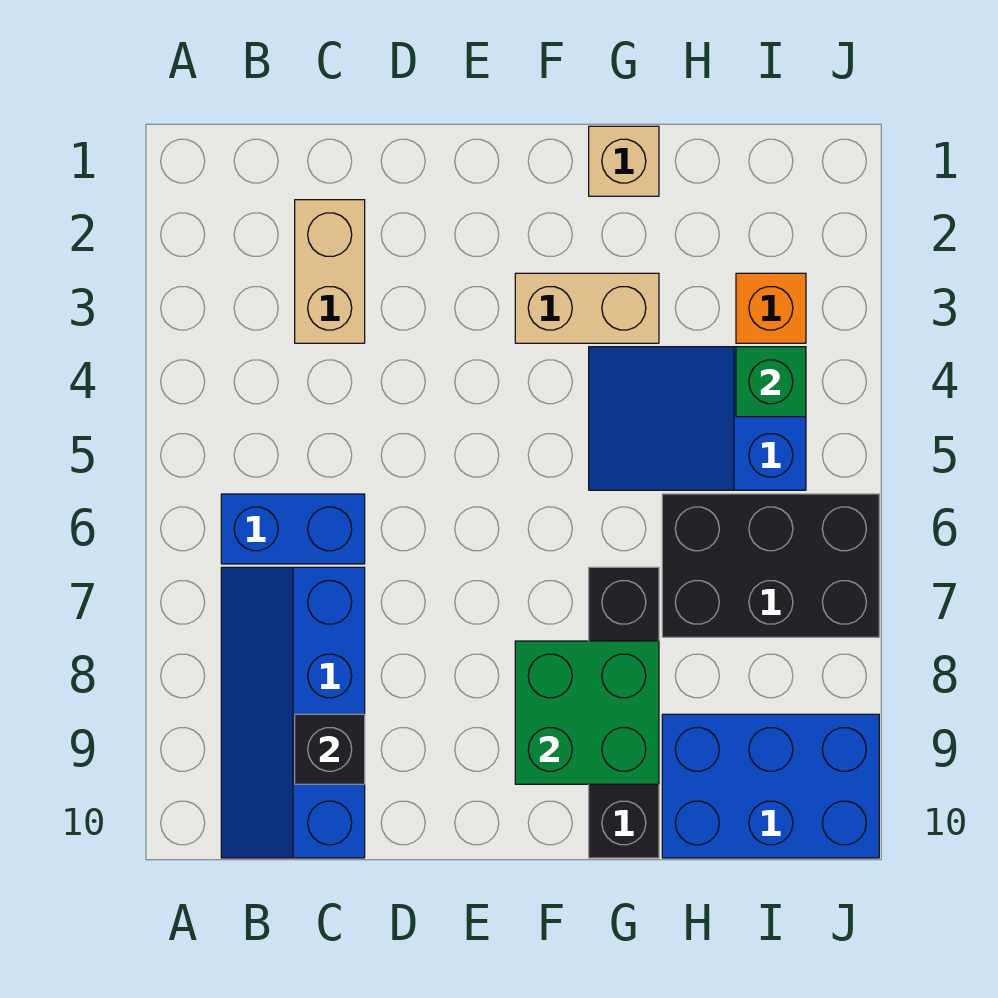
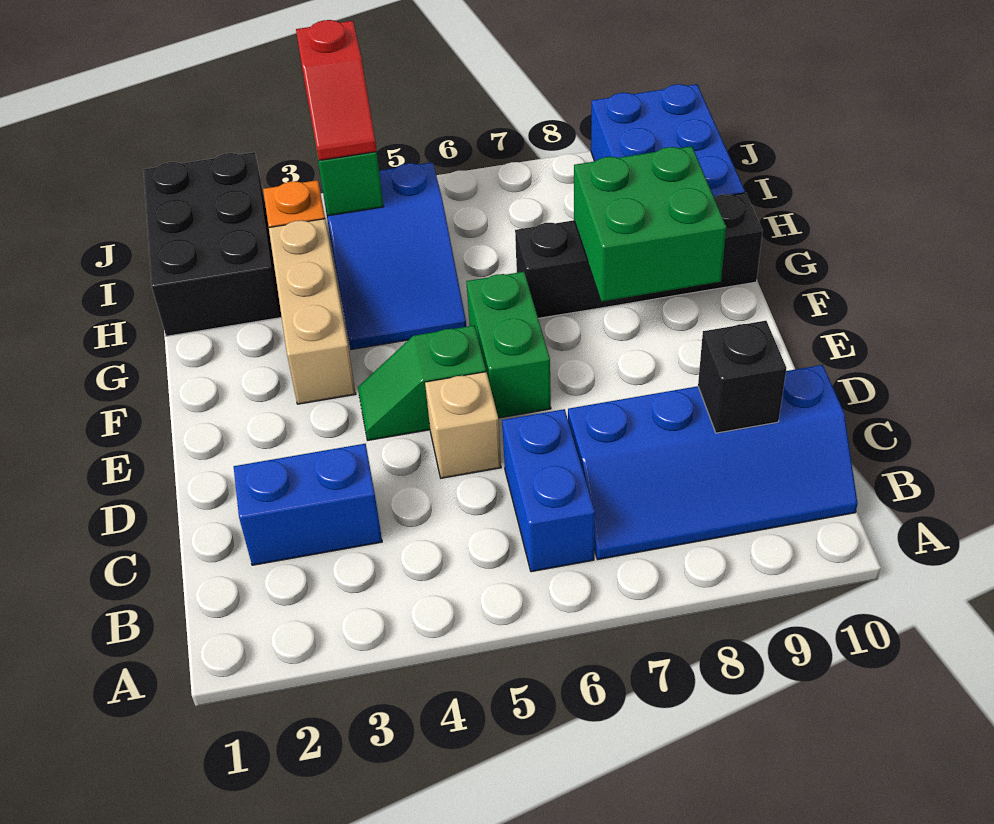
tan 1x2 brick [295,200,365,343] -> blue 1x2 brick [234,444,382,565]
none -> green 1x2 slope [358,326,486,440]
none -> green 1x2 brick [466,272,551,418]
tan 1x2 brick [515,273,659,343] -> tan 1x3 brick [269,219,356,404]
tan 1x1 brick [589,126,659,196] -> tan 1x1 brick moved to [425,372,501,478]
black 2x3 brick [662,494,879,637] -> black 2x3 brick moved to [143,152,282,336]
none -> red 1x2 slope [296,20,377,161]

